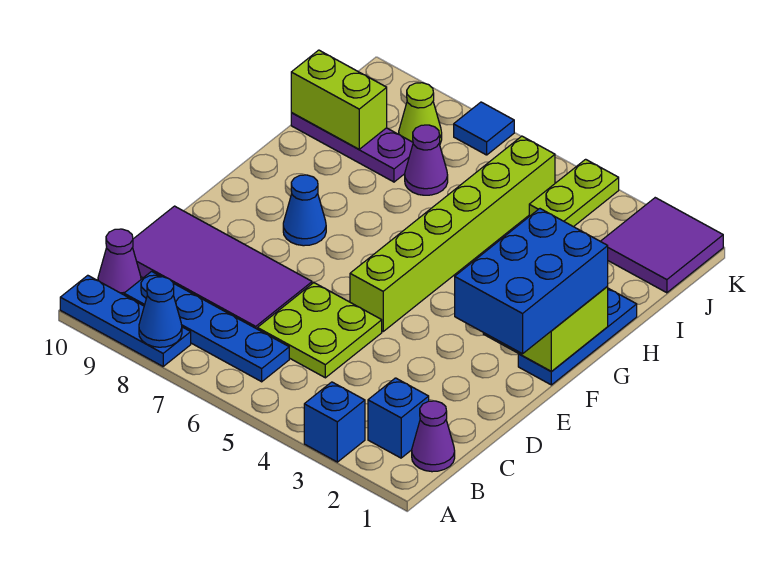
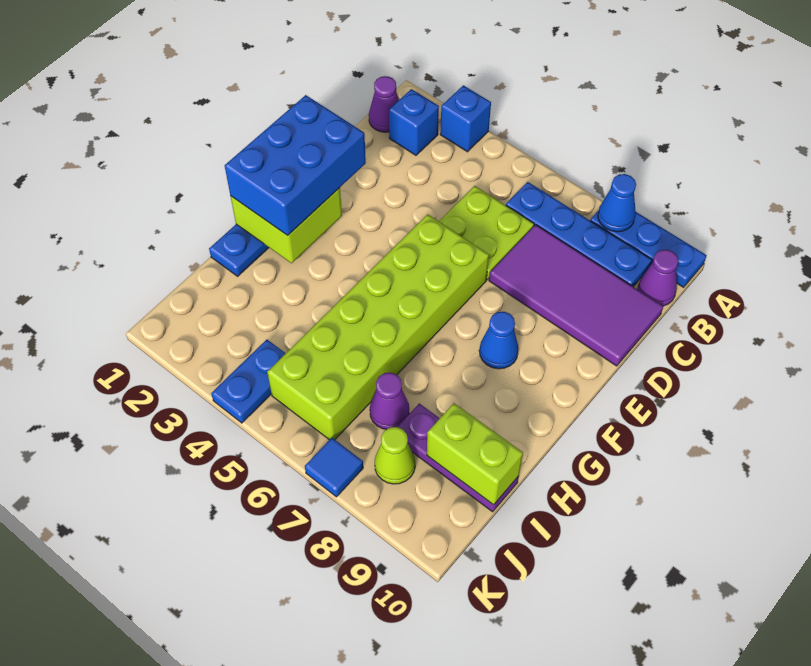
lime 1x6 brick [350,136,555,331] -> lime 2x6 brick [267,214,489,440]
purple 2x2 tile [601,198,723,293] -> none
lime 1x2 plate [529,159,619,227] -> blue 1x2 plate [211,340,286,423]

